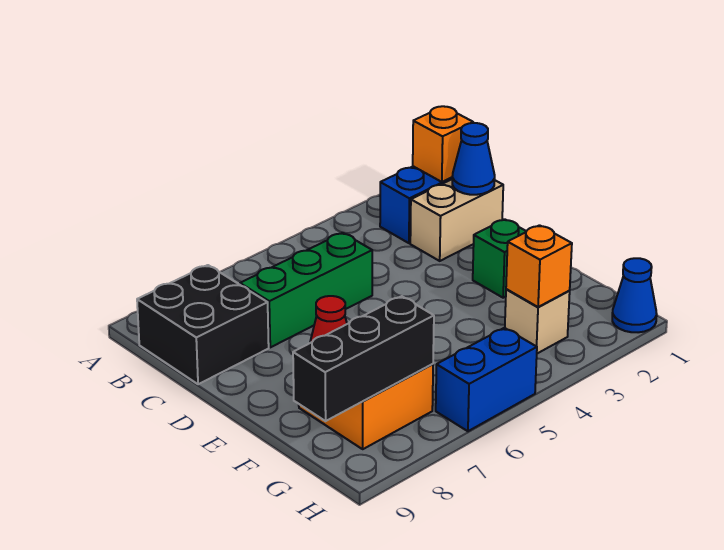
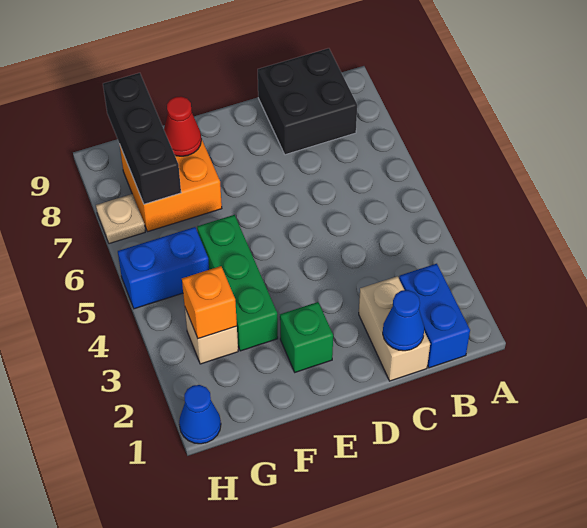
orange 1x1 brick [413,106,473,182] -> none
green 1x3 brick [240,233,372,347] -> green 1x3 brick moved to [197,215,278,351]
blue 1x2 brick [436,328,537,431] -> blue 1x2 brick turned to [118,227,209,309]
none -> tan 1x1 plate [96,194,145,244]

